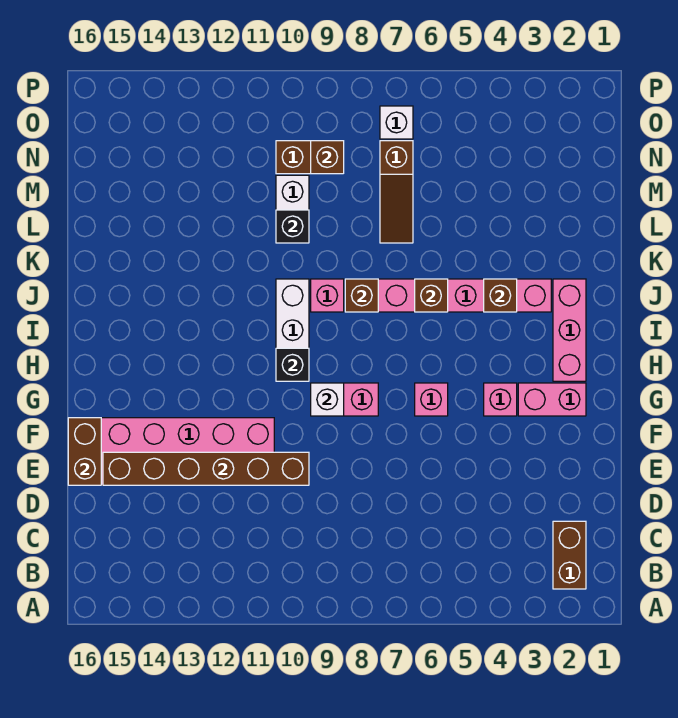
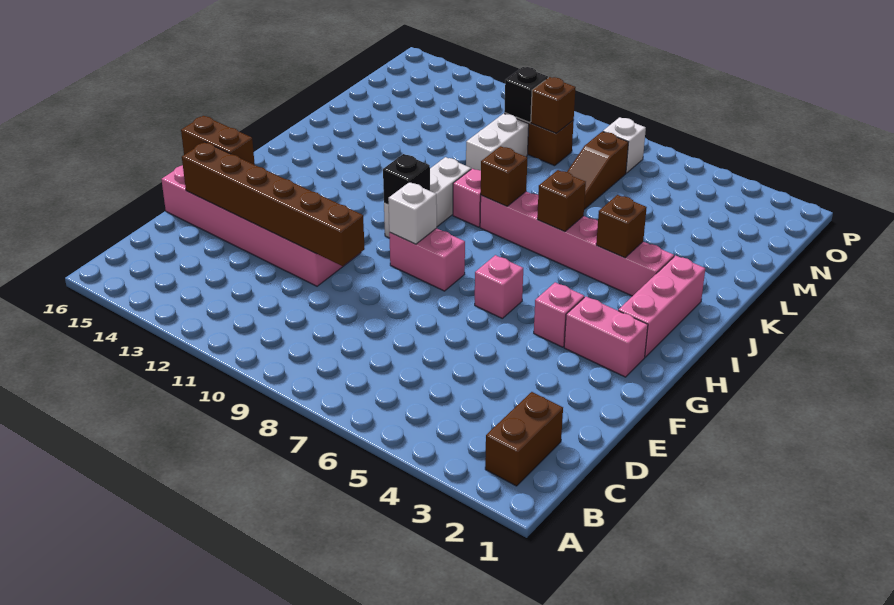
brown 1x2 brick [68,418,101,485] -> brown 1x2 brick turned to [181,116,255,165]
black 1x1 brick [276,210,309,243] -> black 1x1 brick moved to [504,67,548,122]

